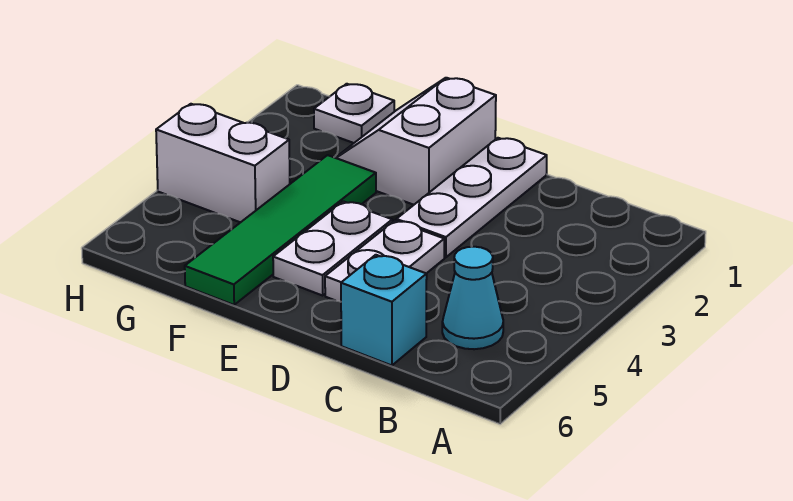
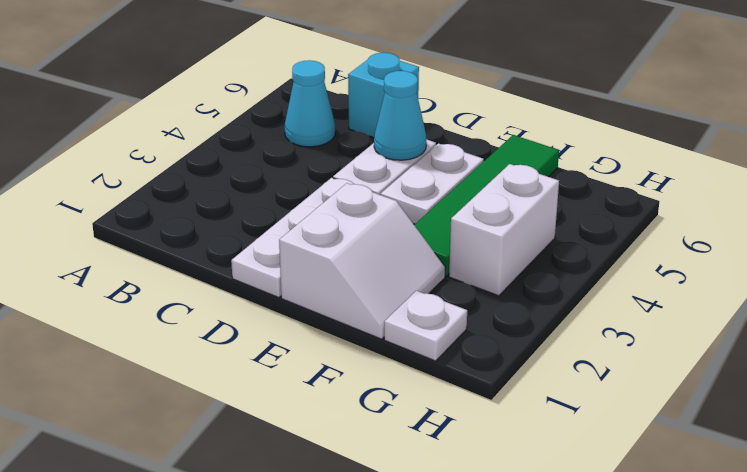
none -> cyan 1x1 cone [374,71,426,160]
white 1x2 brick [156,104,290,222] -> white 1x2 brick turned to [449,164,559,296]

